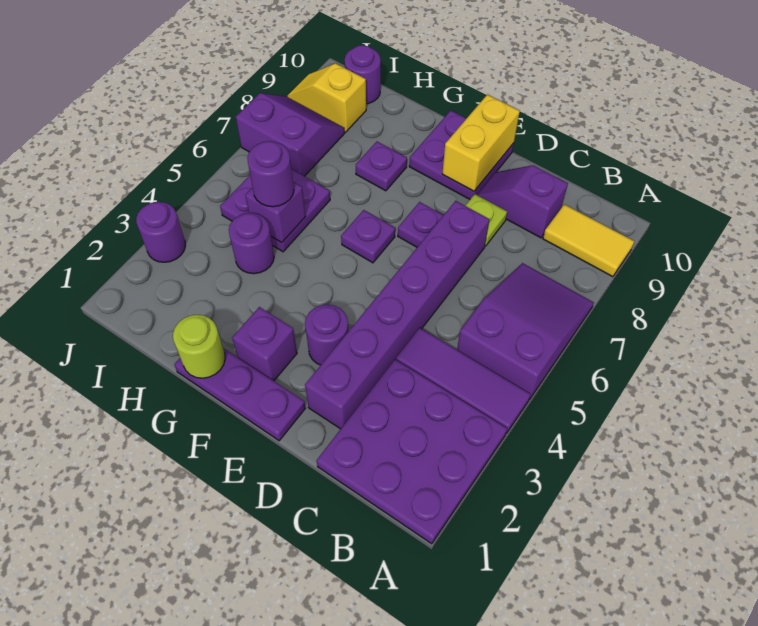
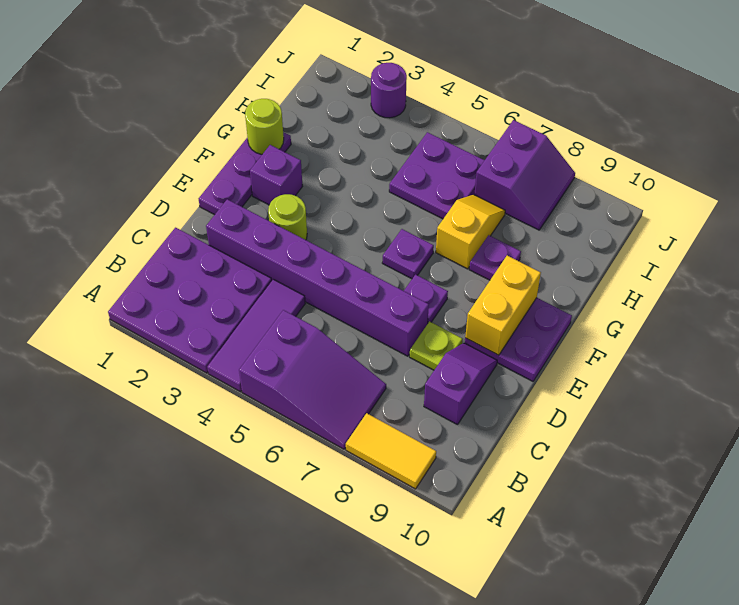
yellow 1x2 tile [543,204,634,277] -> yellow 1x2 tile turned to [346,413,436,489]
purple 1x1 round brick [305,304,348,365] -> lime 1x1 round brick [268,194,307,240]
yellow 1x2 brick [442,95,520,191] -> yellow 1x2 brick turned to [465,255,541,355]
purple 1x1 round brick [229,213,274,274] -> none
purple 1x1 brick [245,182,306,243] -> none
purple 1x1 round brick [247,141,294,207] -> none
yellow 1x2 slope [287,63,366,132] -> yellow 1x2 slope moved to [436,195,505,269]
purple 1x1 round brick [345,45,381,104] -> none

